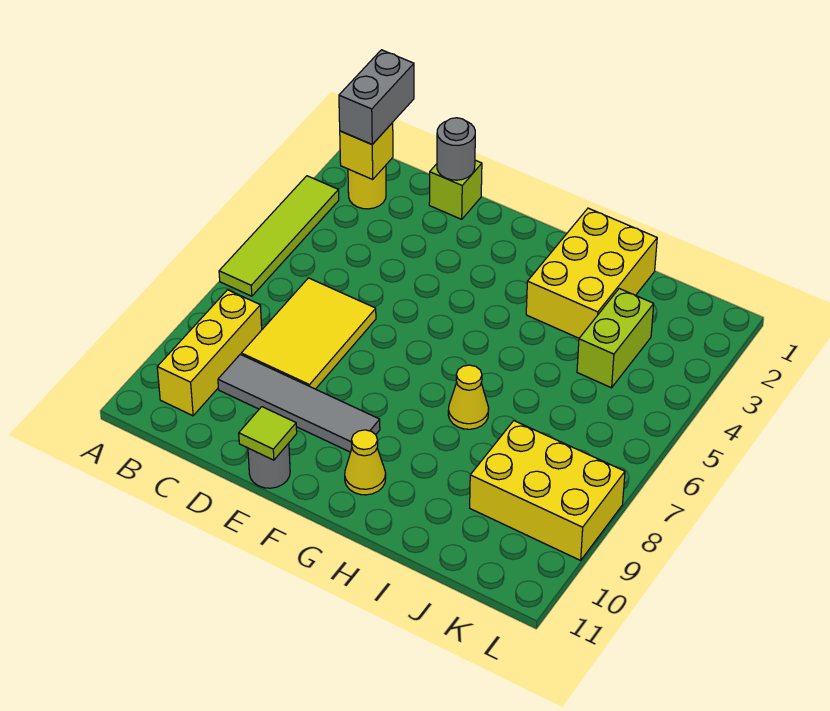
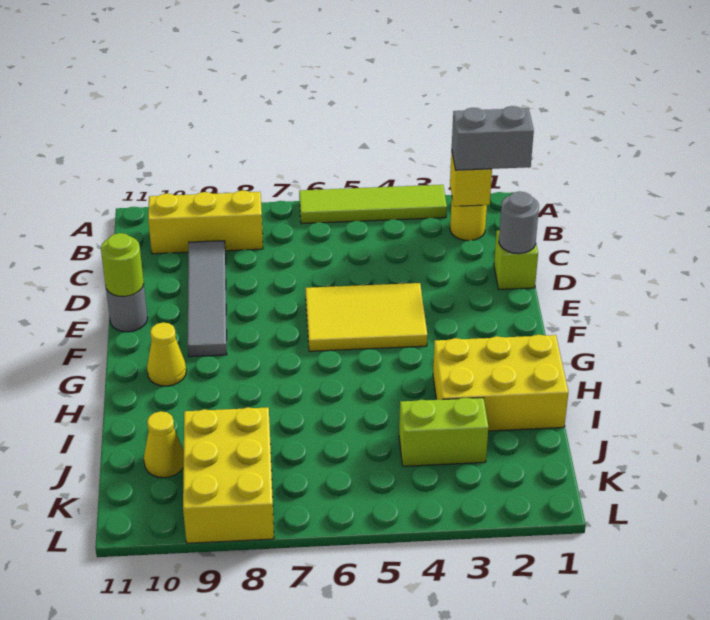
yellow 2x3 tile [241,278,376,389] -> yellow 2x3 tile moved to [305,283,427,351]
lime 1x1 tile [239,407,297,460] -> lime 1x1 round brick [101,233,144,297]
yellow 1x1 cone [448,365,489,429] -> yellow 1x1 cone moved to [144,411,184,478]

